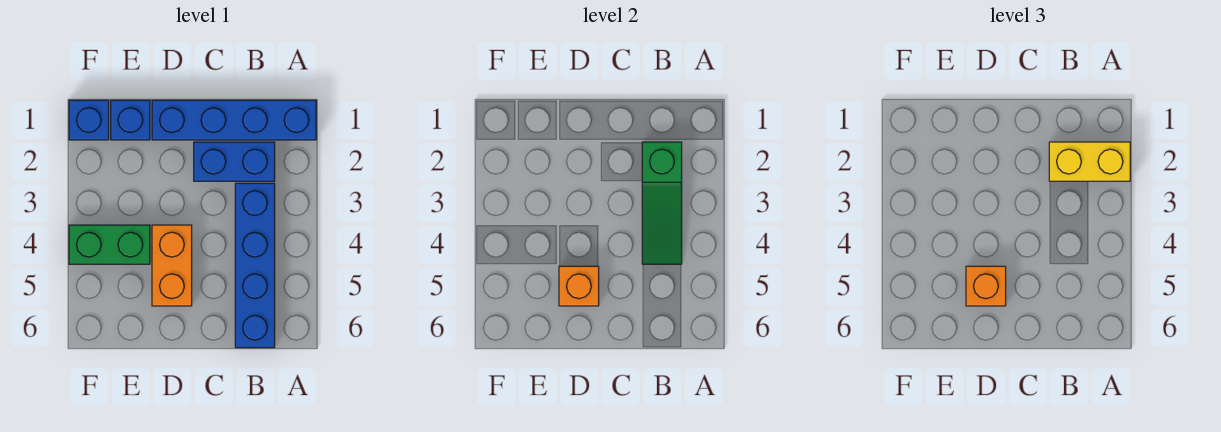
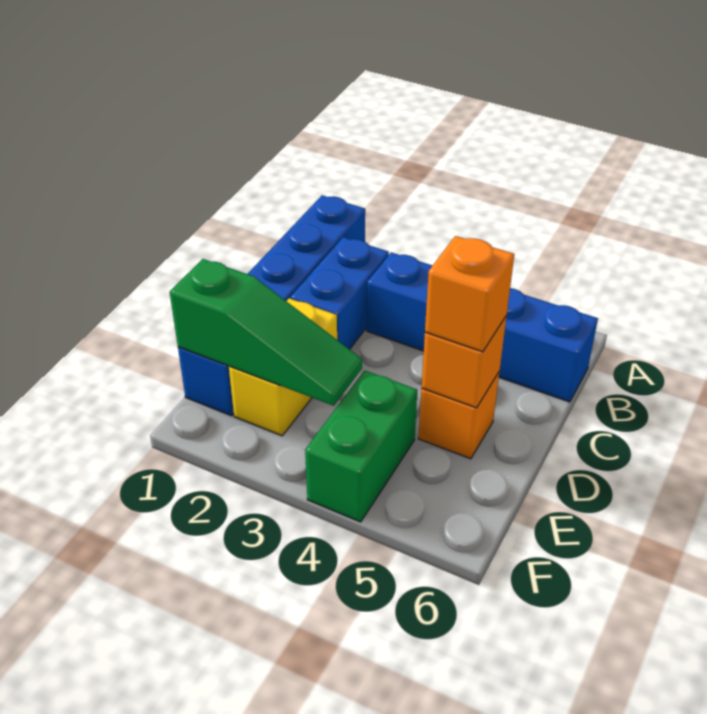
yellow 1x2 brick [1049,142,1130,181] -> yellow 1x2 brick moved to [229,298,337,436]
green 1x3 slope [642,142,682,264] -> green 1x3 slope moved to [170,259,362,406]
orange 1x2 brick [152,225,192,306] -> orange 1x1 brick [418,373,499,459]
blue 1x1 brick [69,100,109,140] -> none

